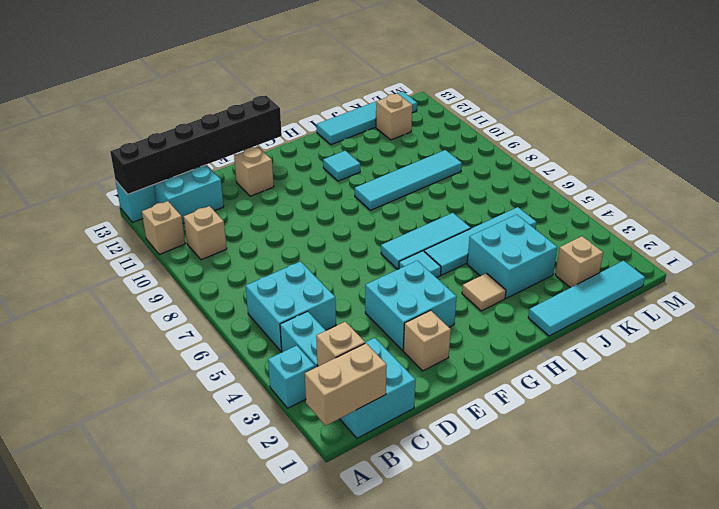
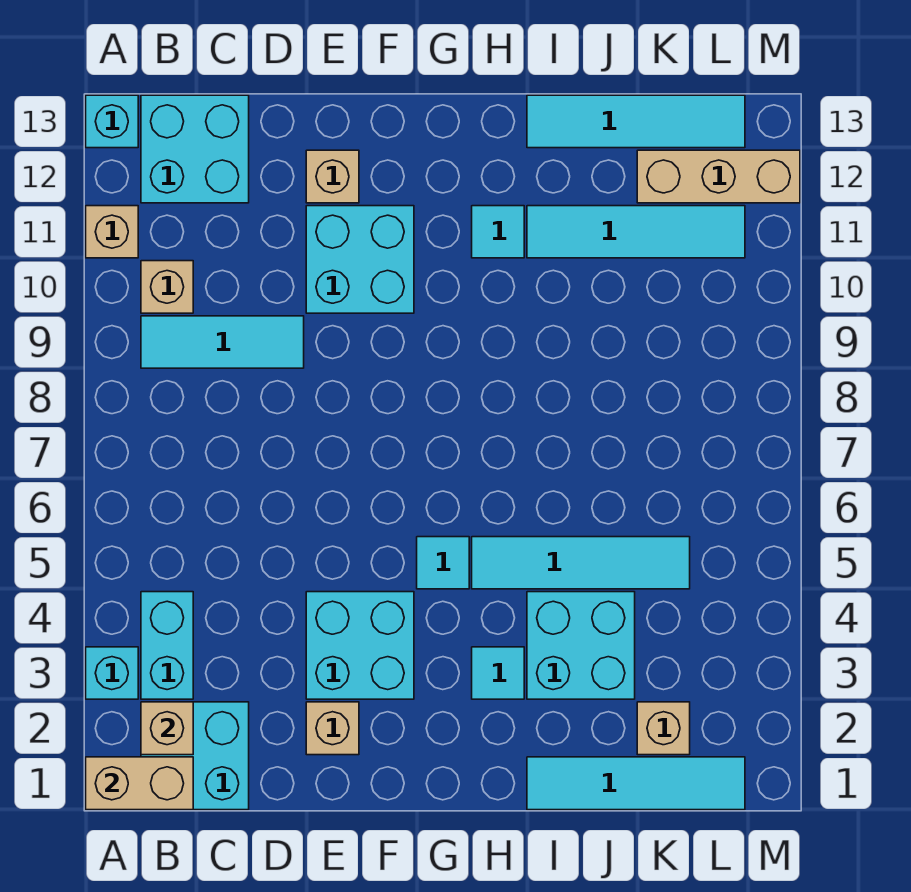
black 1x6 brick [110,96,282,194] -> none
cyan 2x2 brick [246,261,336,352] -> cyan 2x2 brick moved to [306,206,414,313]
cyan 1x3 tile [381,213,471,269] -> cyan 1x3 tile moved to [141,316,304,368]
tan 1x1 tile [462,273,506,311] -> cyan 1x1 tile [472,647,524,699]
cyan 1x4 tile [355,150,462,210] -> cyan 1x4 tile moved to [527,206,745,258]
tan 1x1 brick [376,93,412,140] -> tan 1x3 brick [637,150,800,203]

